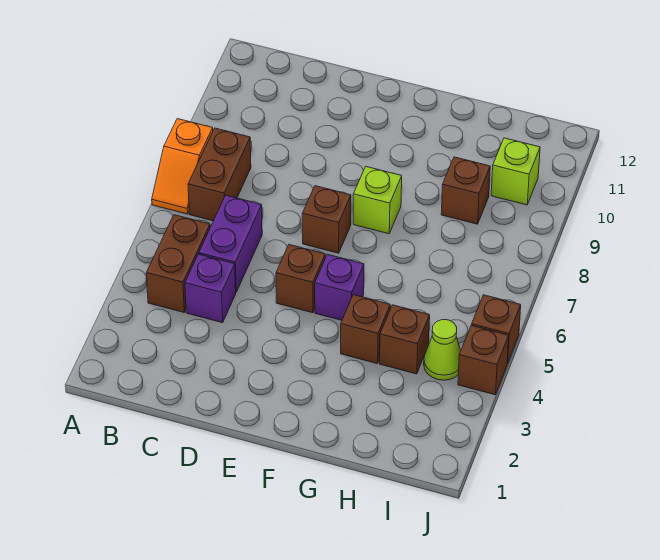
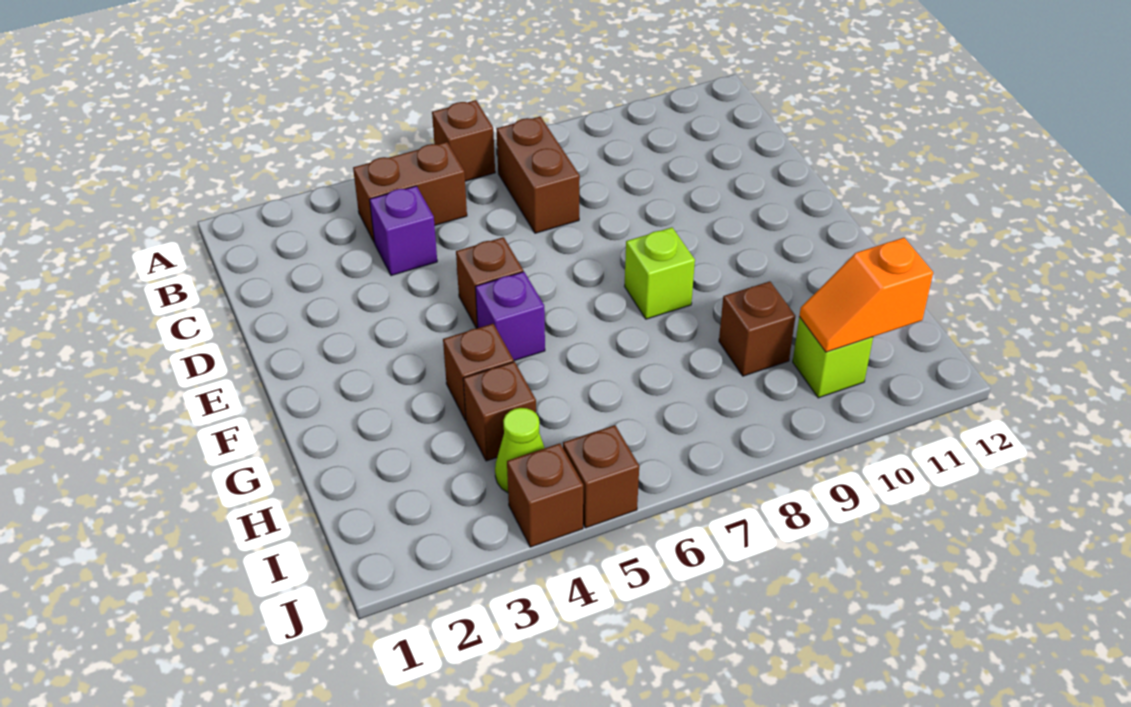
orange 1x2 slope [152,119,213,214] -> orange 1x2 slope moved to [799,238,933,352]
brown 1x2 brick [188,128,251,221] -> brown 1x2 brick turned to [497,116,580,233]
purple 1x2 brick [199,195,262,292] -> none
brown 1x1 brick [302,186,351,253] -> brown 1x1 brick moved to [432,100,495,181]

